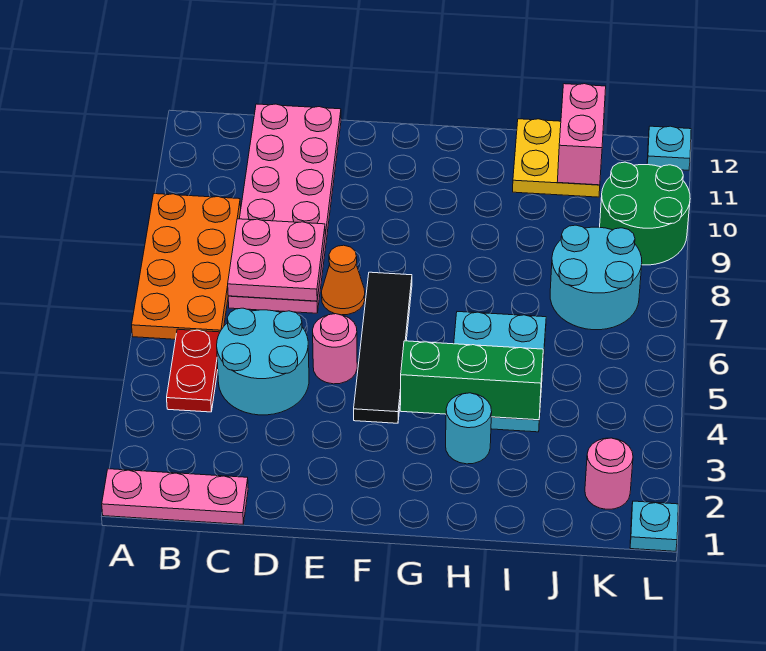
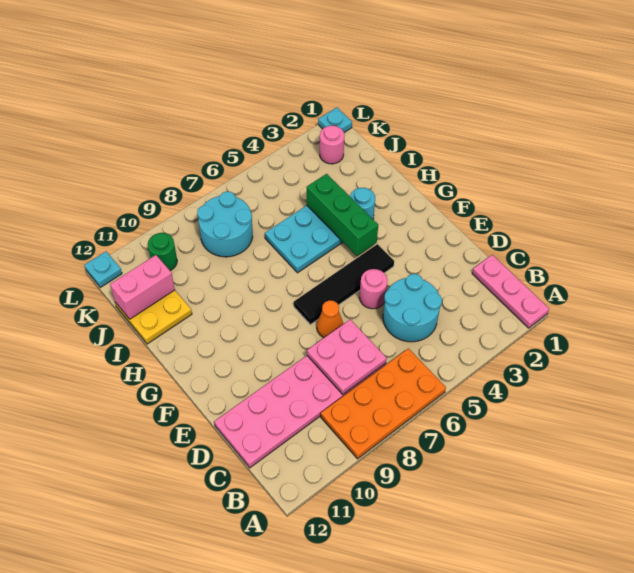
red 1x2 plate [167,329,220,412] -> none
green 2x2 round brick [600,162,690,265] -> green 1x1 round brick [148,233,177,271]

